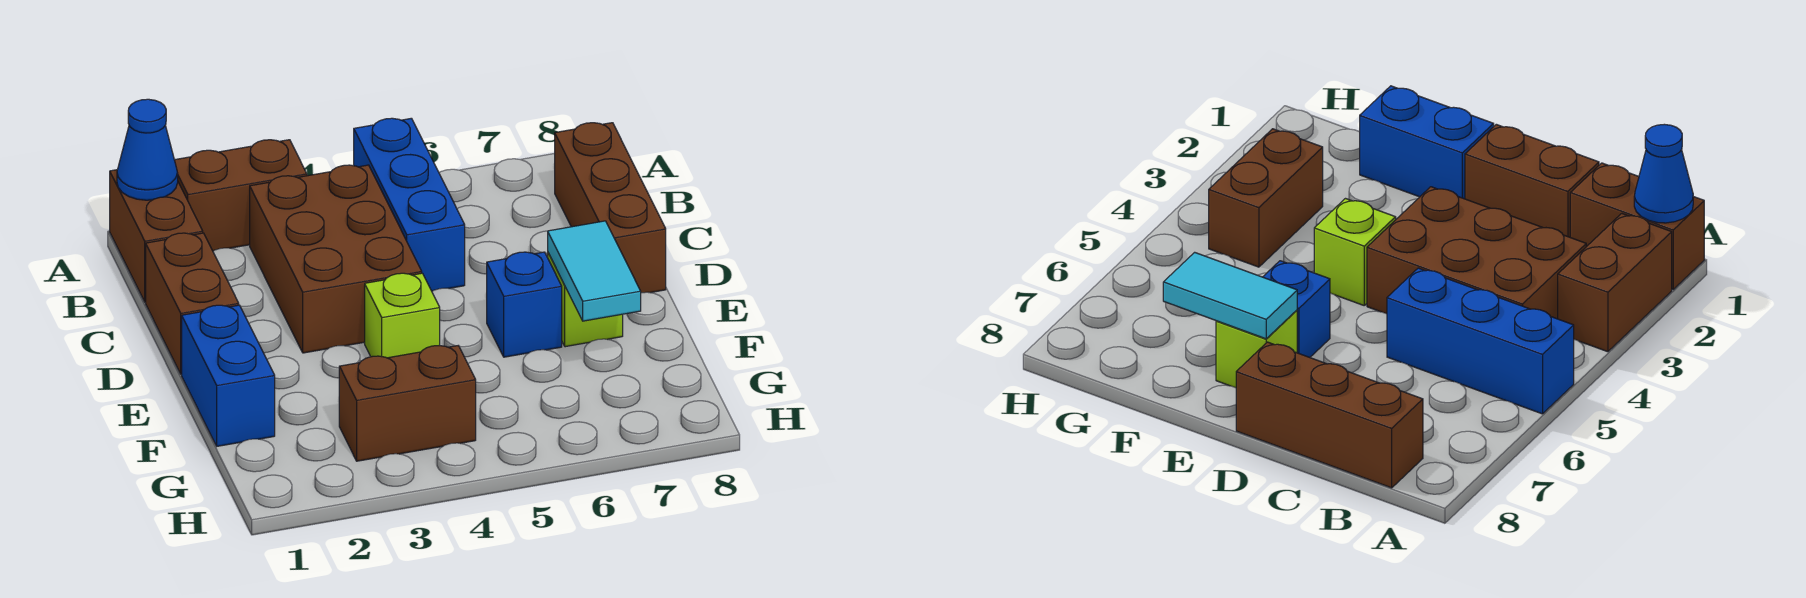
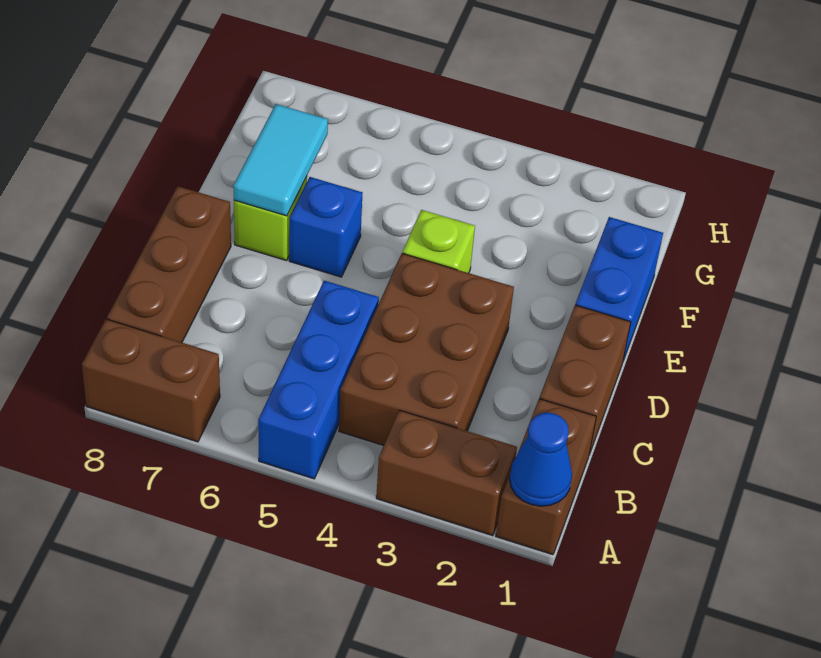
brown 1x2 brick [339,345,476,461] -> brown 1x2 brick moved to [82,319,220,442]

